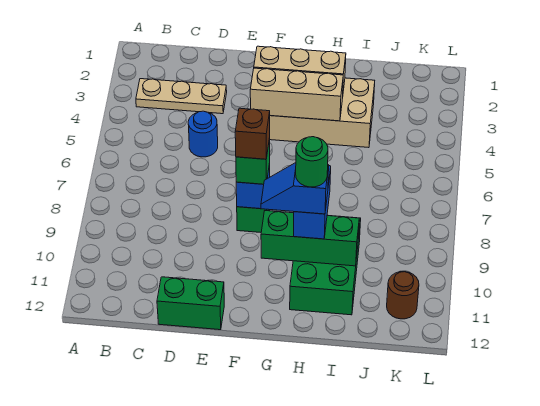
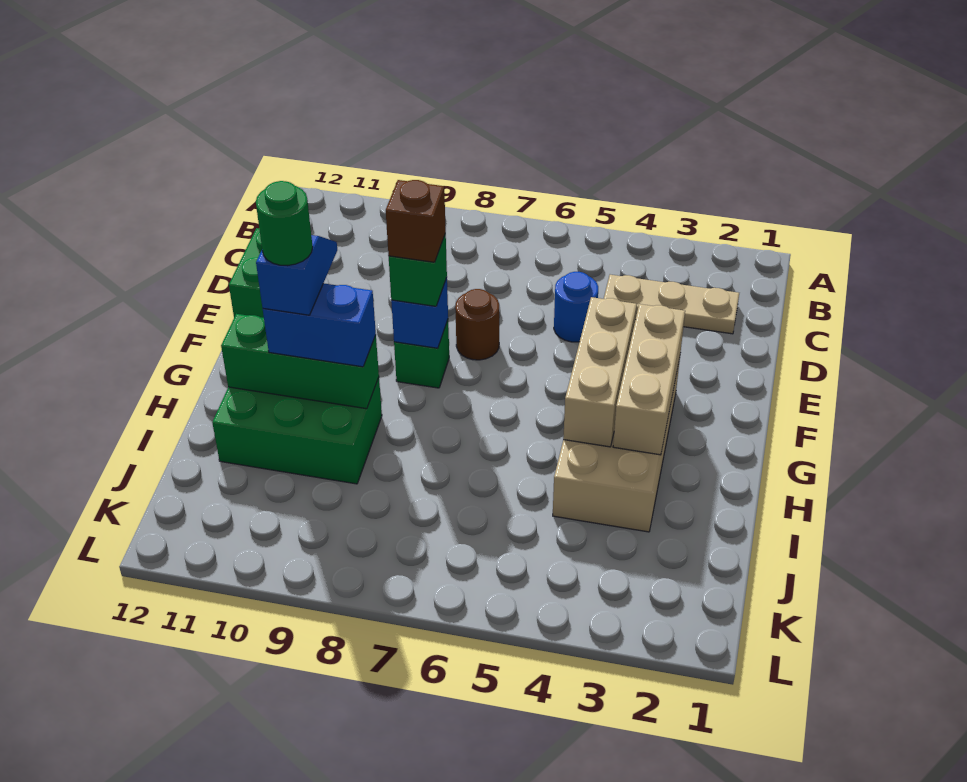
tan 1x3 plate [136,79,227,114] -> tan 1x3 plate turned to [604,275,739,334]
green 1x3 brick [261,211,359,266] -> green 1x3 brick turned to [221,314,379,409]
brown 1x1 round brick [387,272,419,319] -> brown 1x1 round brick moved to [455,289,499,360]

